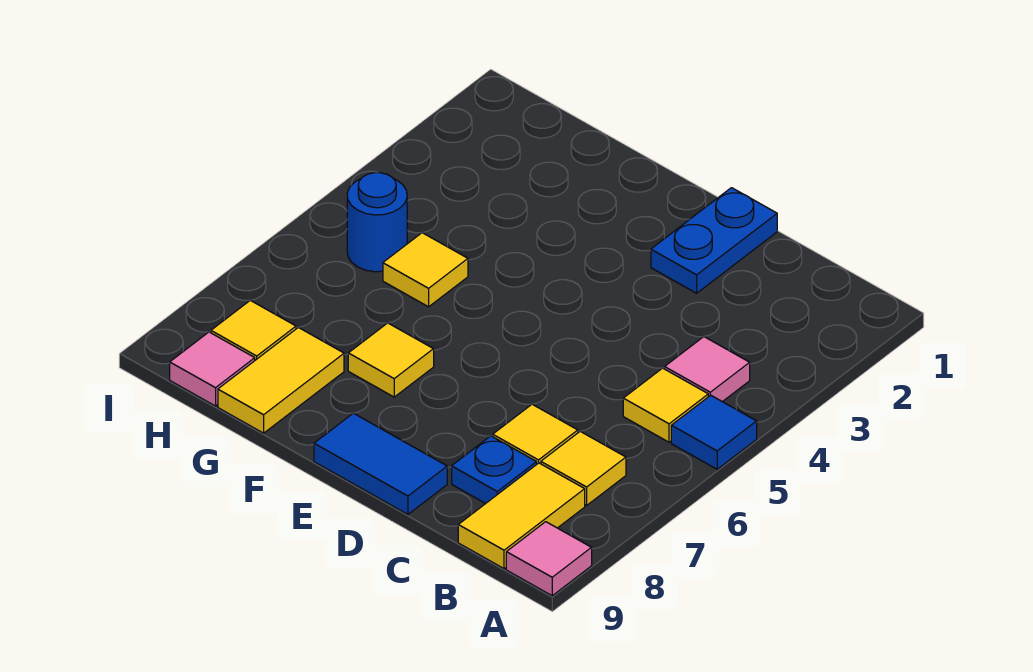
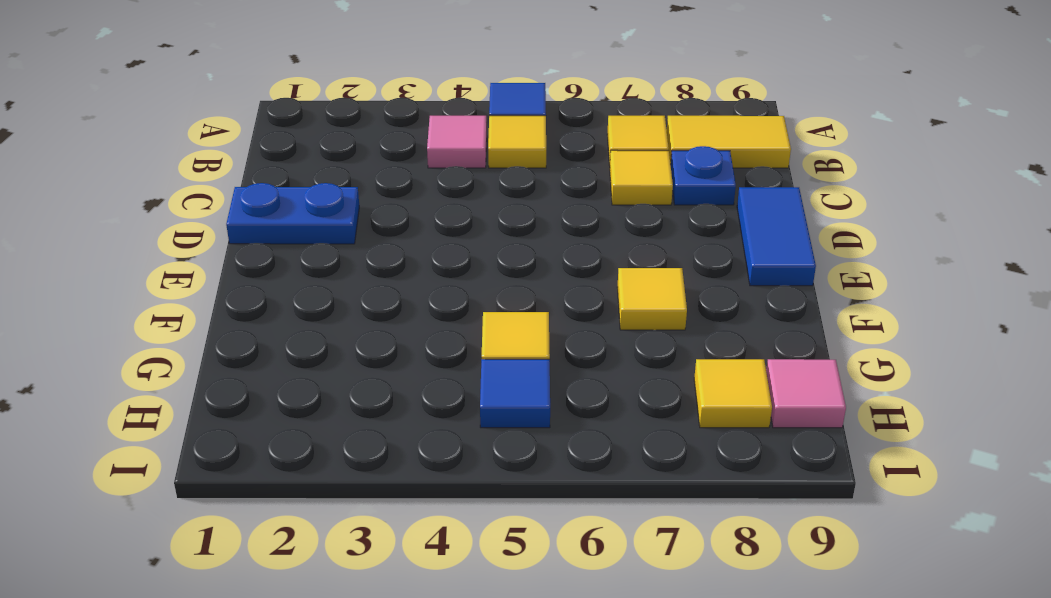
pink 1x1 tile [506,522,592,596] -> none
yellow 1x2 tile [218,327,344,433] -> none
blue 1x1 round brick [347,173,407,272] -> blue 1x1 tile [480,359,550,428]

